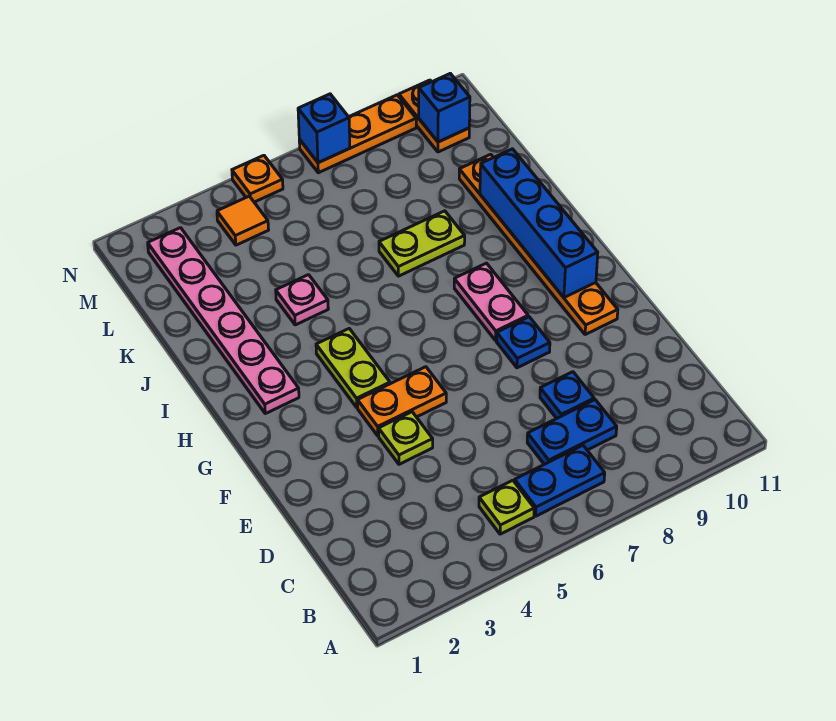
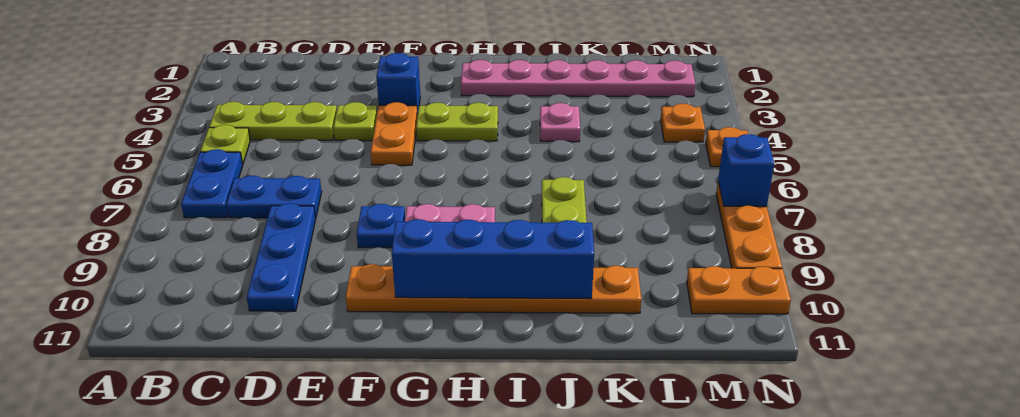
none -> lime 1x3 plate [209,102,337,140]
blue 1x2 plate [527,400,617,464] -> blue 1x2 plate turned to [226,176,322,218]
blue 1x1 plate [540,372,594,418] -> blue 1x3 plate [247,203,316,311]
orange 1x1 tile [217,196,269,245] -> orange 1x1 plate [661,104,705,142]
blue 1x1 brick [419,73,470,142] -> blue 1x1 brick moved to [376,53,420,114]

